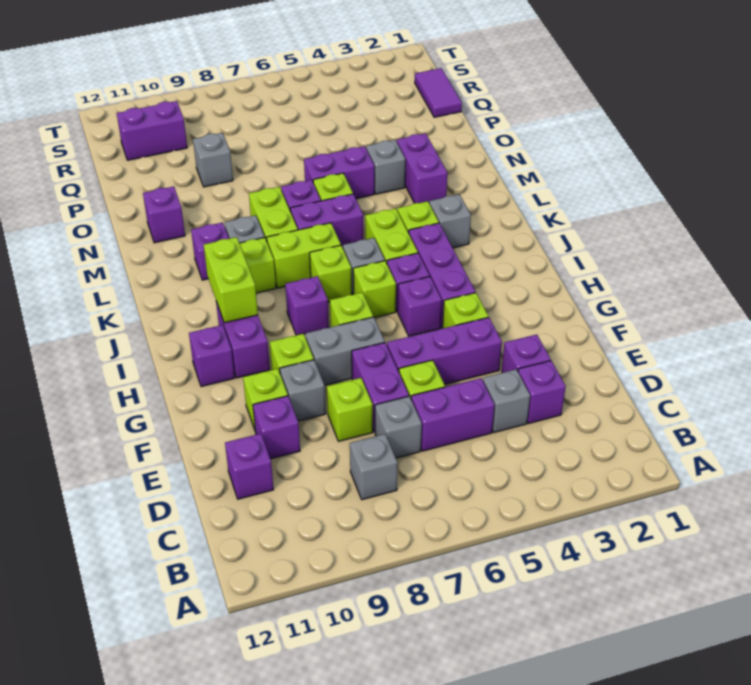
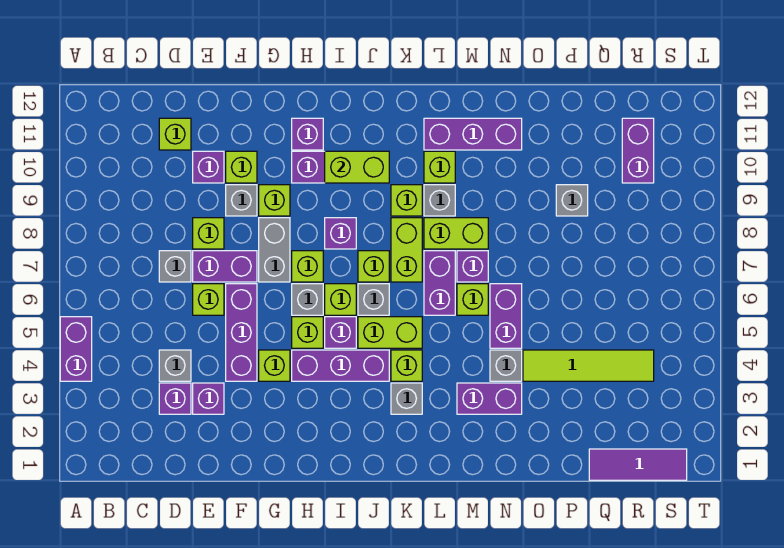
grey 1x1 brick [350,434,397,500] -> grey 1x1 brick moved to [292,284,323,315]
purple 1x2 brick [411,378,494,451] -> purple 1x2 brick moved to [60,317,92,381]
purple 1x1 brick [225,434,274,499] -> lime 1x1 brick [159,118,191,150]
purple 1x1 brick [398,277,442,336] -> lime 1x1 brick [292,317,323,348]
purple 1x1 brick [191,222,229,280] -> lime 1x1 brick [424,151,455,183]
purple 1x1 brick [143,186,185,243] -> purple 1x3 brick [424,118,522,150]
none -> lime 1x4 tile [523,350,654,381]
purple 1x2 tile [415,68,462,117] -> purple 1x3 tile [589,449,687,480]

